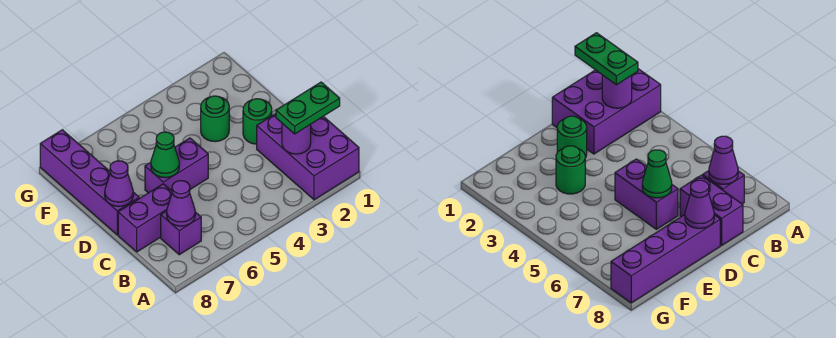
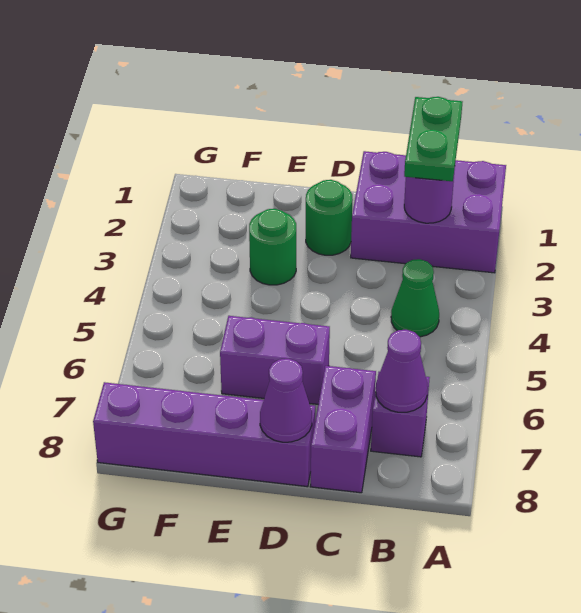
purple 1x2 brick [145,138,208,193] -> purple 1x2 brick turned to [220,316,330,404]
green 1x1 cone [151,132,179,178] -> green 1x1 cone moved to [391,259,439,337]

